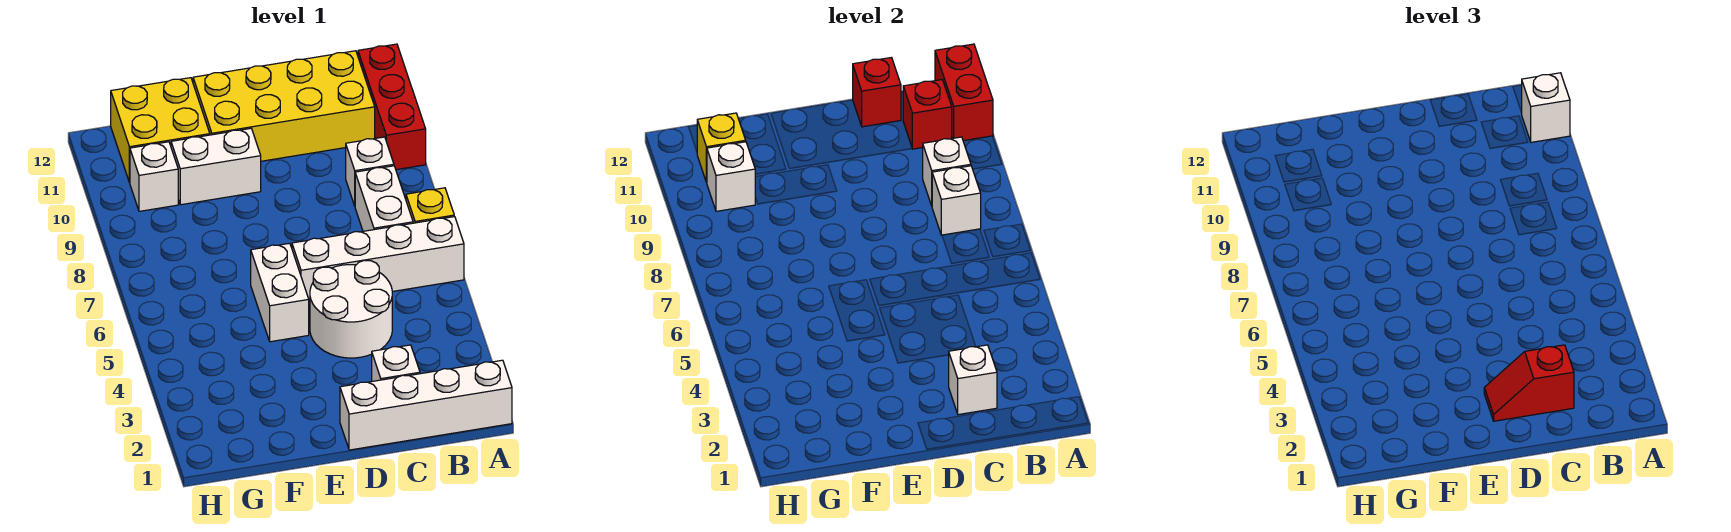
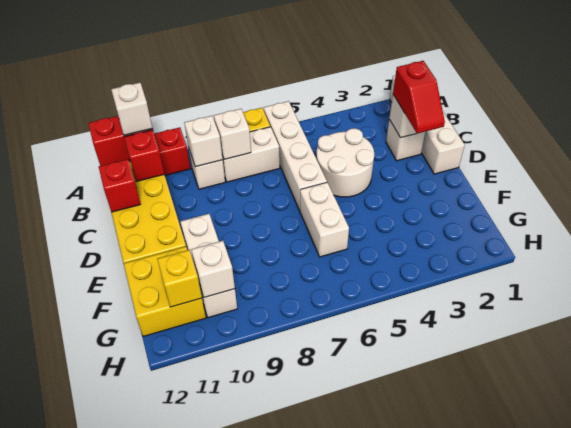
white 1x2 brick [251,243,309,342] -> white 1x2 brick turned to [300,183,349,257]

